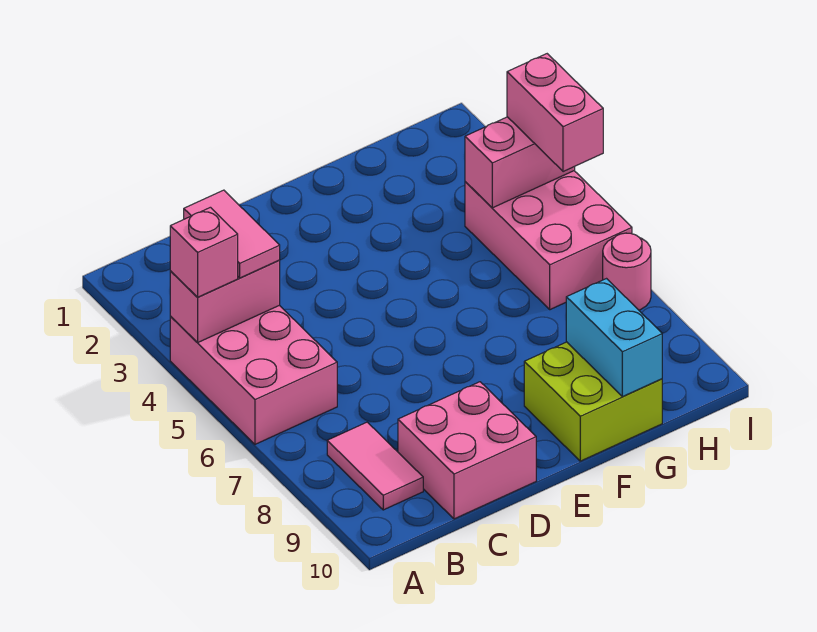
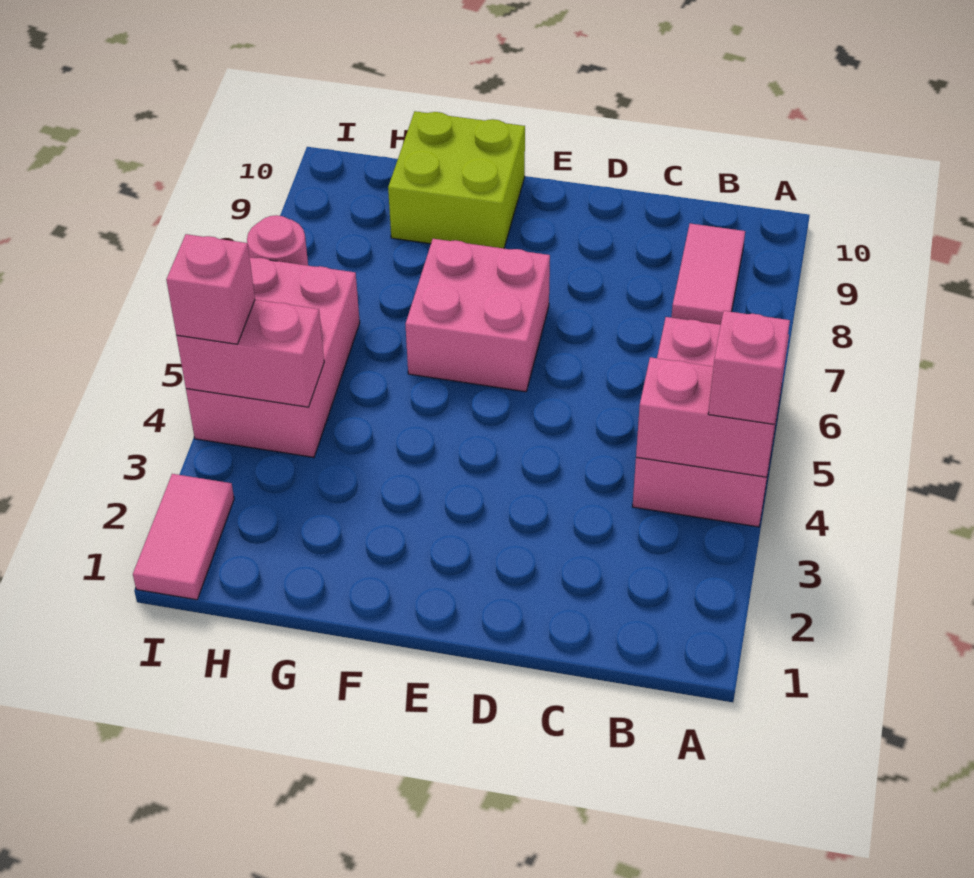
pink 1x2 tile [184,190,280,278] -> pink 1x2 tile moved to [133,474,234,600]
pink 2x2 brick [398,382,536,519] -> pink 2x2 brick moved to [405,239,550,392]
cyan 1x2 brick [566,279,662,397] -> none
pink 1x2 brick [507,54,603,172] -> pink 1x1 brick [166,234,255,344]

